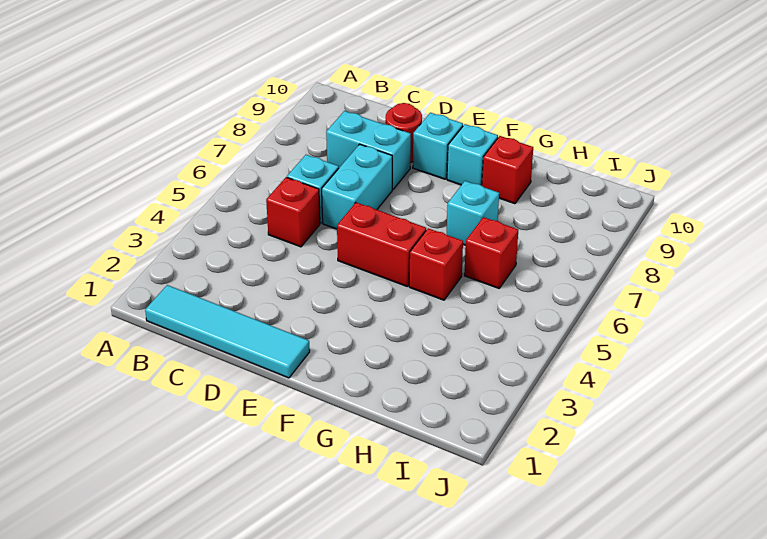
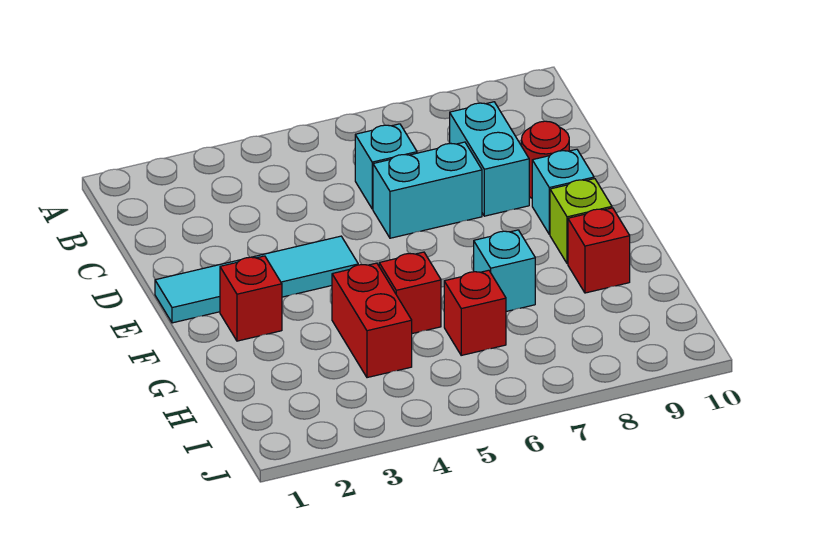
cyan 1x4 tile [145,285,310,378] -> cyan 1x4 tile turned to [155,236,358,323]
red 1x1 brick [266,177,320,247] -> red 1x1 brick moved to [220,256,282,341]
red 1x2 brick [337,203,426,287] -> red 1x2 brick moved to [332,263,412,378]
cyan 1x1 brick [447,124,498,186] -> lime 1x1 brick [550,179,612,264]

